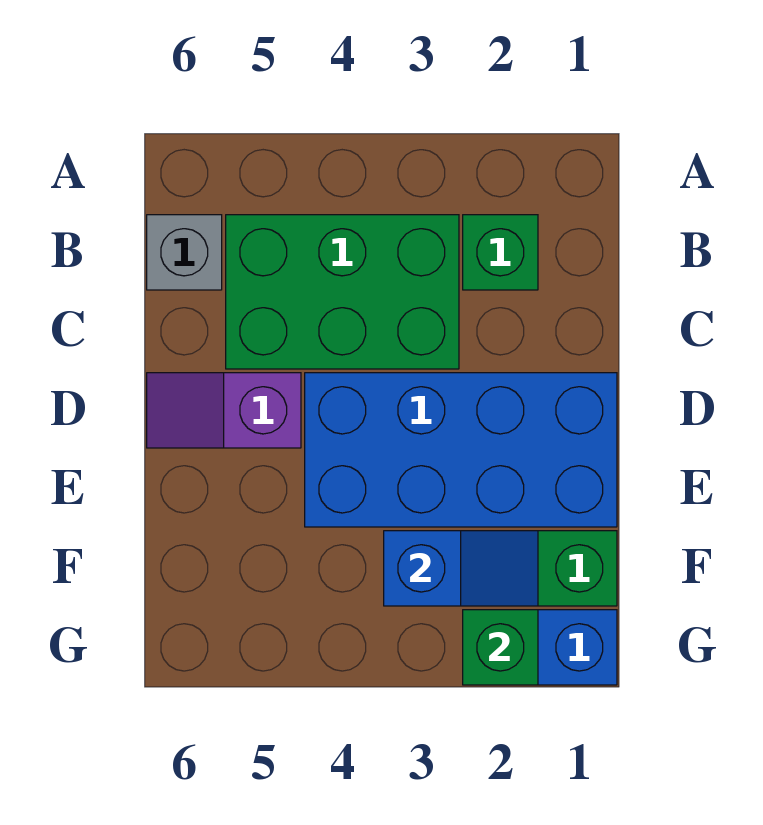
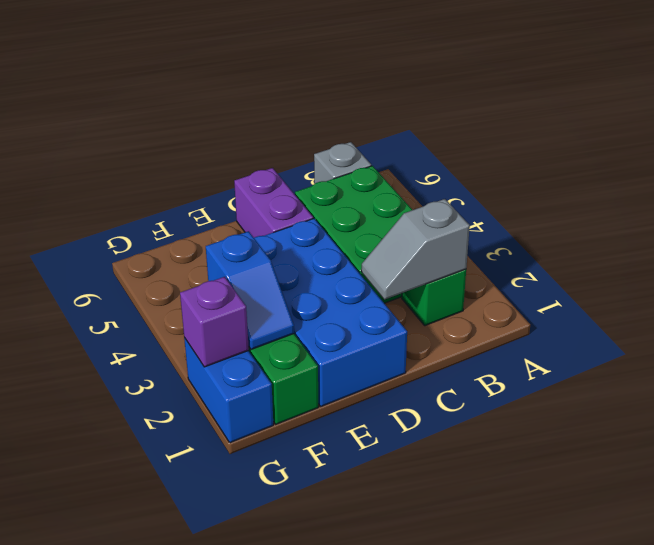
none -> grey 1x2 slope [361,199,470,299]
purple 1x2 slope [147,373,301,448] -> purple 1x2 brick [234,168,313,238]
green 1x1 brick [463,610,538,685] -> purple 1x1 brick [180,277,249,367]

